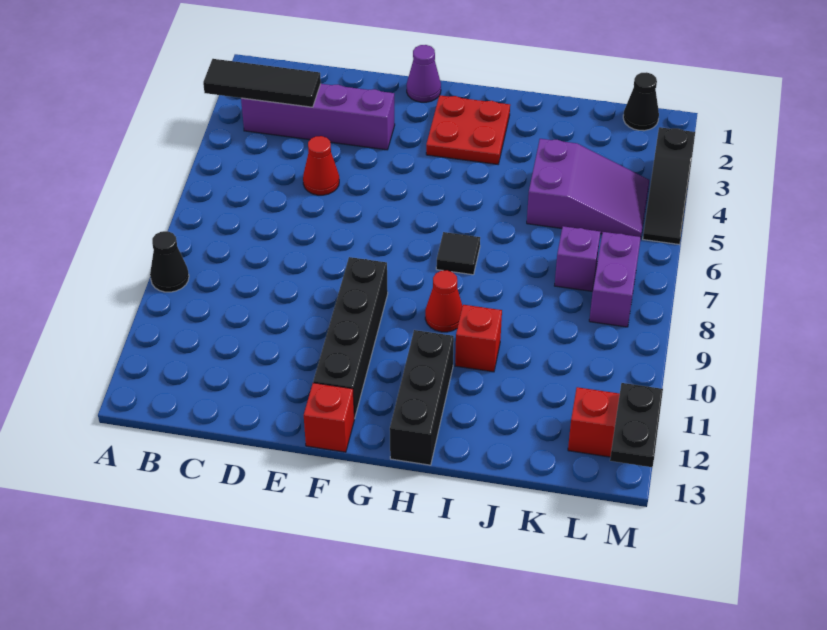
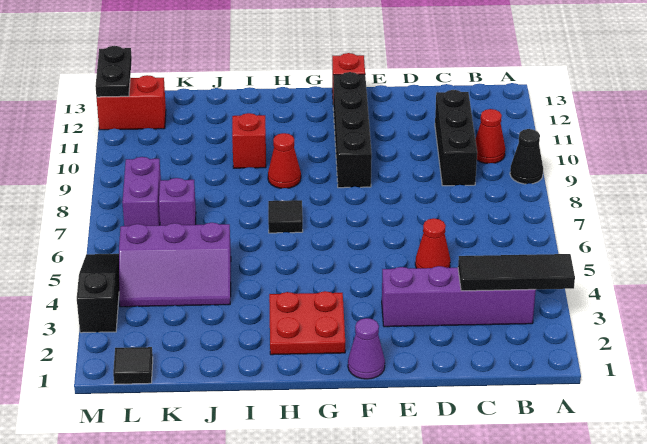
none -> red 1x1 cone [475,109,505,164]
black 1x3 brick [390,330,454,465] -> black 1x3 brick moved to [435,90,477,186]
purple 2x3 slope [527,139,649,237] -> purple 2x3 slope turned to [119,223,231,307]
black 1x1 cone [623,72,659,131] -> black 1x1 tile [113,347,153,384]

